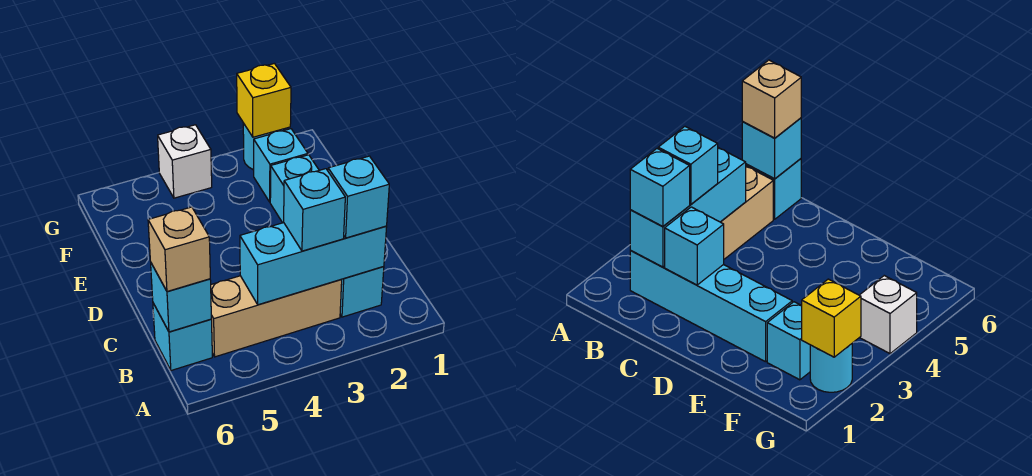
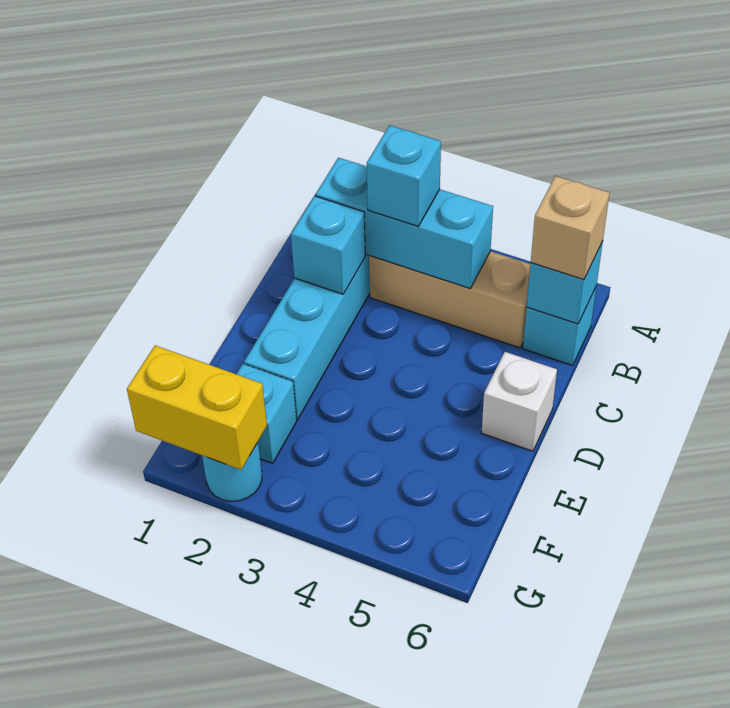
cyan 1x1 brick [328,156,389,238] -> none
yellow 1x1 brick [237,63,291,137] -> yellow 1x2 brick [127,345,267,470]
white 1x1 brick [158,125,212,198] -> white 1x1 brick moved to [482,352,557,451]

